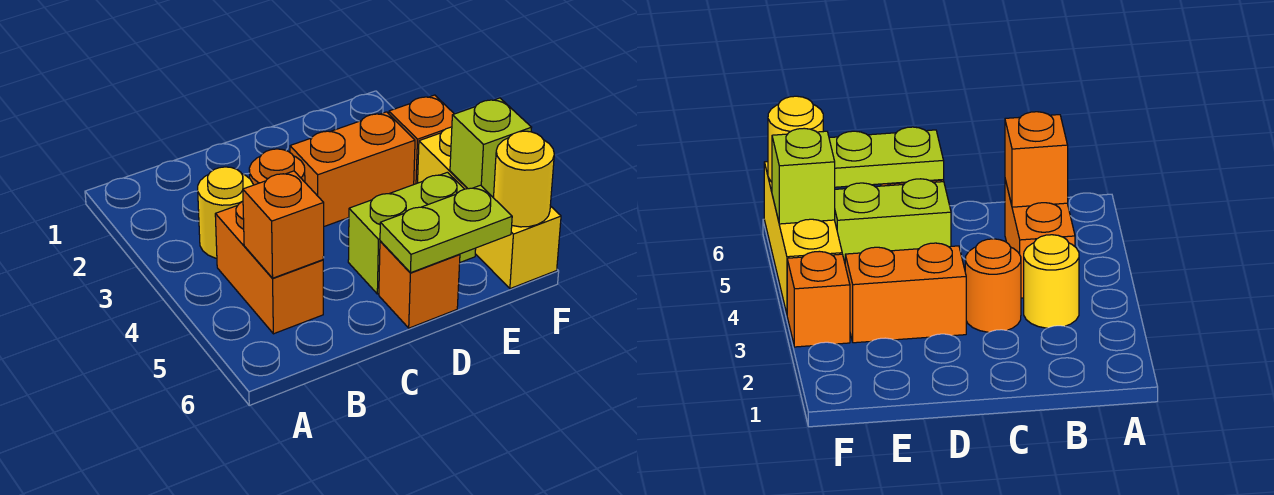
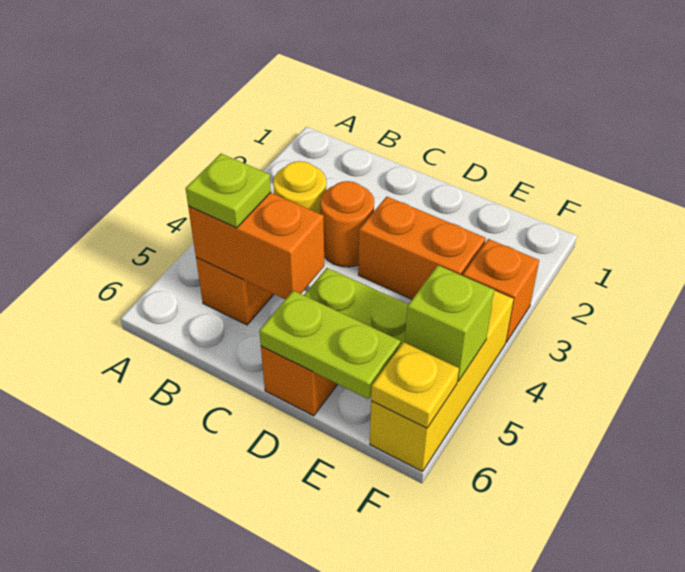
orange 1x1 brick [243,171,324,278] -> orange 1x2 brick [188,193,324,299]
none -> lime 1x1 plate [185,154,271,228]
yellow 1x1 round brick [494,131,554,227] -> yellow 1x1 plate [371,342,459,428]

